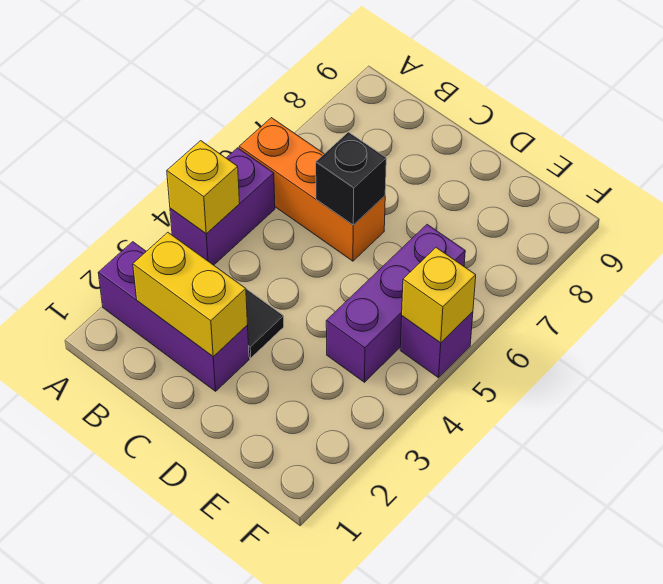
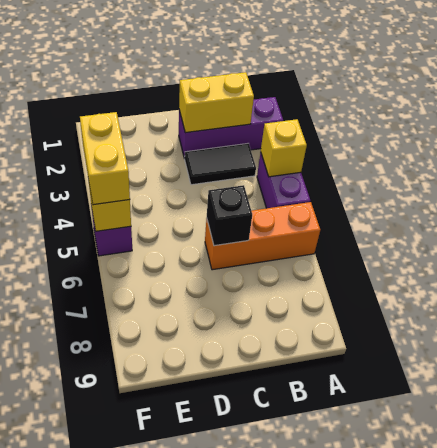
purple 1x3 brick [326,225,465,382] -> none
none -> yellow 1x2 brick [80,112,130,205]

